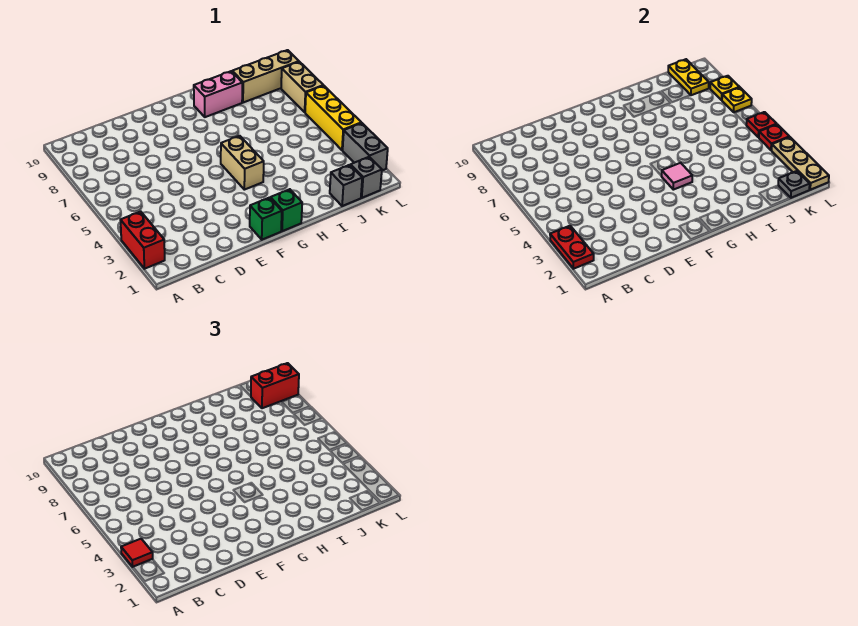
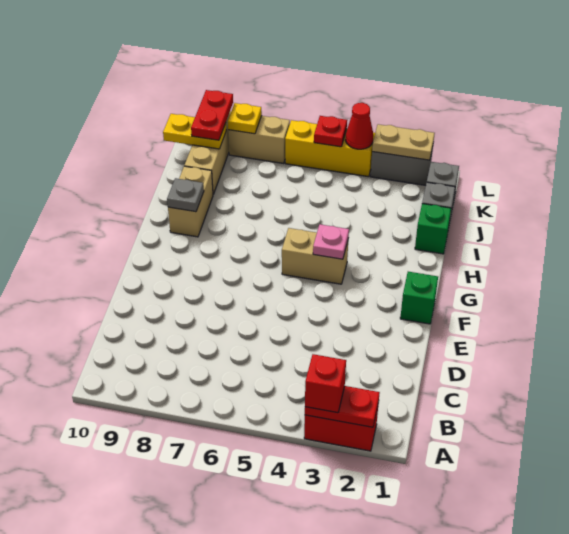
red 1x1 tile [121,539,153,567] -> red 1x1 brick [305,354,346,413]
green 1x1 brick [271,189,302,231] -> green 1x1 brick moved to [415,204,451,254]
pink 1x1 tile [662,163,692,190] -> pink 1x1 plate [313,224,349,259]
pink 1x2 brick [194,71,242,117] -> tan 1x2 brick [168,166,213,237]
grey 1x1 plate [778,171,810,198] -> grey 1x1 plate moved to [167,178,204,212]
red 1x2 brick [251,363,299,408] -> red 1x2 plate [191,90,233,140]
tan 1x3 plate [772,137,829,190] -> tan 1x2 plate [372,124,435,160]
red 1x1 plate [759,124,789,150] -> red 1x1 cone [345,103,374,149]
yellow 1x1 plate [722,88,752,112] -> none

